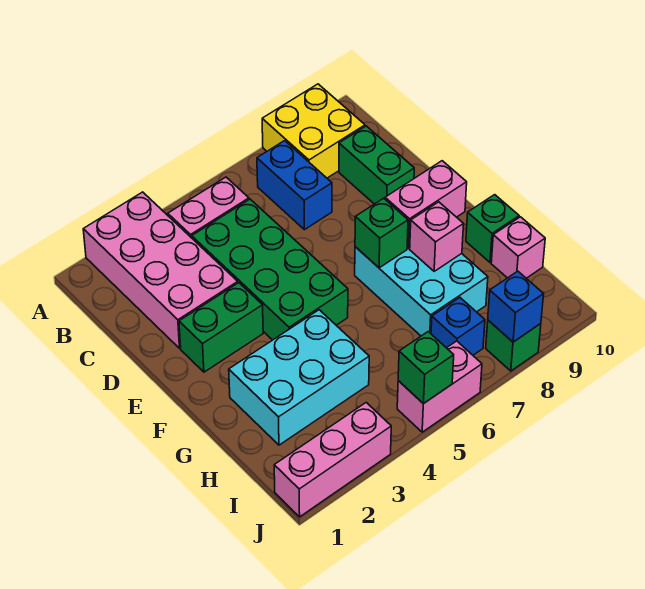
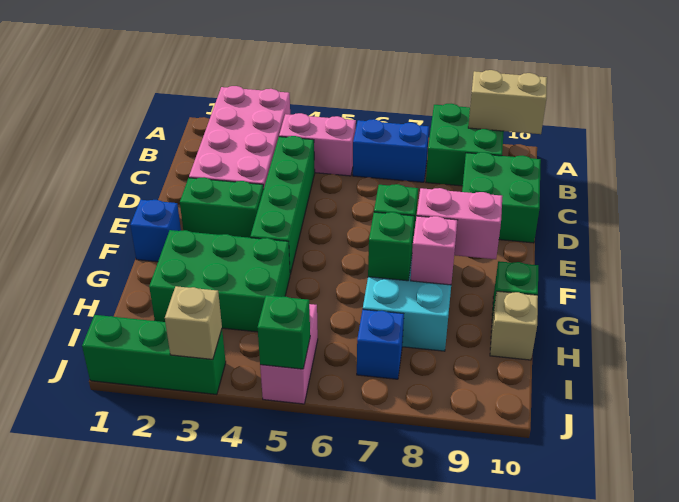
yellow 2x2 brick [262,84,365,178] -> green 2x2 brick [426,104,504,186]
none -> tan 1x2 brick [468,70,547,134]
blue 1x2 brick [257,141,332,230] -> blue 1x2 brick turned to [353,119,429,182]
green 2x4 brick [192,199,348,340] -> green 1x4 brick [250,136,315,274]
green 1x2 brick [339,126,414,204] -> green 2x2 brick [462,152,541,243]
cyan 2x3 brick [229,310,369,445] -> green 2x3 brick [149,230,290,332]
pink 1x1 brick [491,217,545,278] -> tan 1x1 brick [490,291,538,360]
pink 1x3 brick [274,403,391,517] -> green 1x3 brick [82,315,226,395]
none -> tan 1x1 brick [165,286,222,359]
pink 1x2 brick [397,341,482,432] -> pink 1x2 brick turned to [260,304,318,404]
green 1x1 brick [486,320,541,371] -> green 1x1 brick moved to [368,212,414,281]
blue 1x1 brick [488,271,544,342] -> blue 1x1 brick moved to [130,200,181,262]

